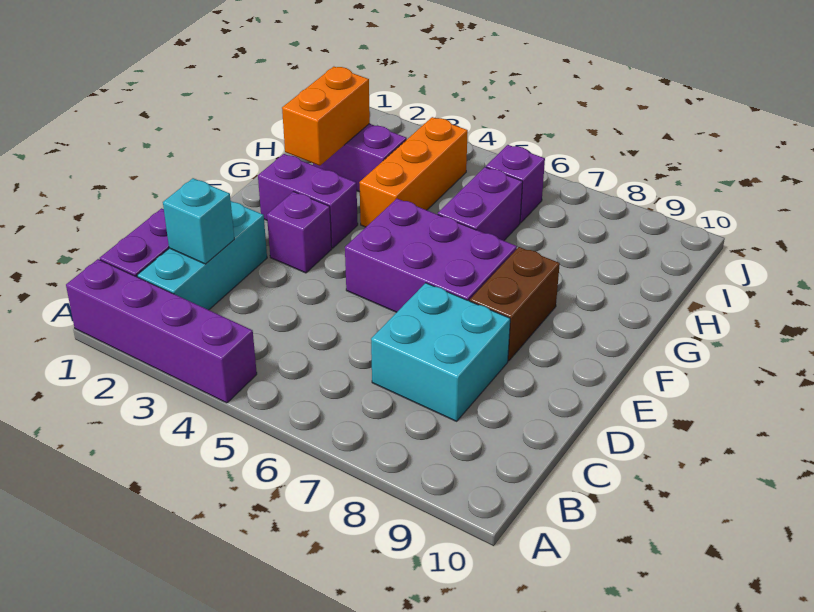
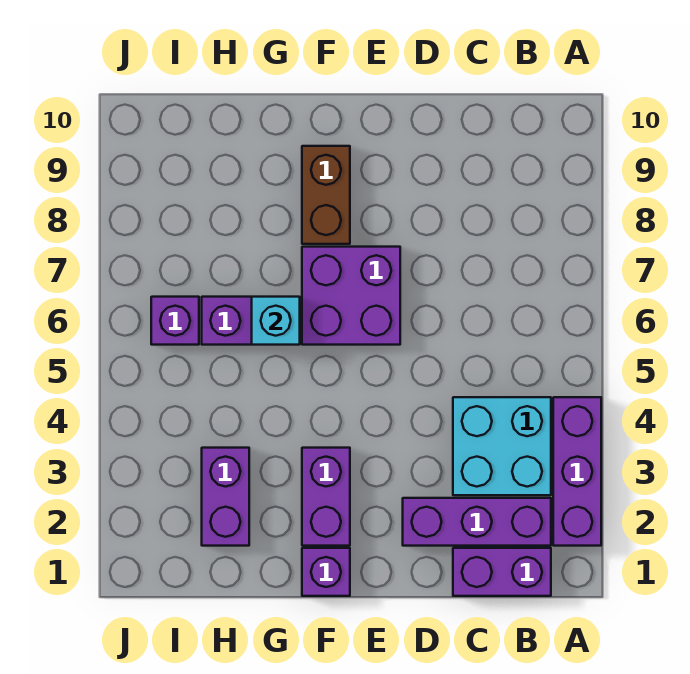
purple 1x4 brick [66,259,257,403] -> purple 1x3 brick [553,397,601,546]
cyan 1x3 brick [137,201,267,310] -> purple 1x3 brick [403,498,551,546]
cyan 1x1 brick [163,178,234,264] -> cyan 1x1 brick moved to [252,297,300,345]
cyan 2x2 brick [371,283,510,421] -> cyan 2x2 brick moved to [453,397,551,495]
purple 1x1 brick [267,192,332,273] -> purple 1x1 brick moved to [302,548,350,596]
purple 2x3 brick [345,199,517,312] -> purple 2x2 brick [302,247,400,345]
brown 1x2 brick [470,247,560,361] -> brown 1x2 brick turned to [302,146,350,244]
orange 1x2 brick [282,67,370,166] -> none
orange 1x3 brick [359,117,468,227] -> none

